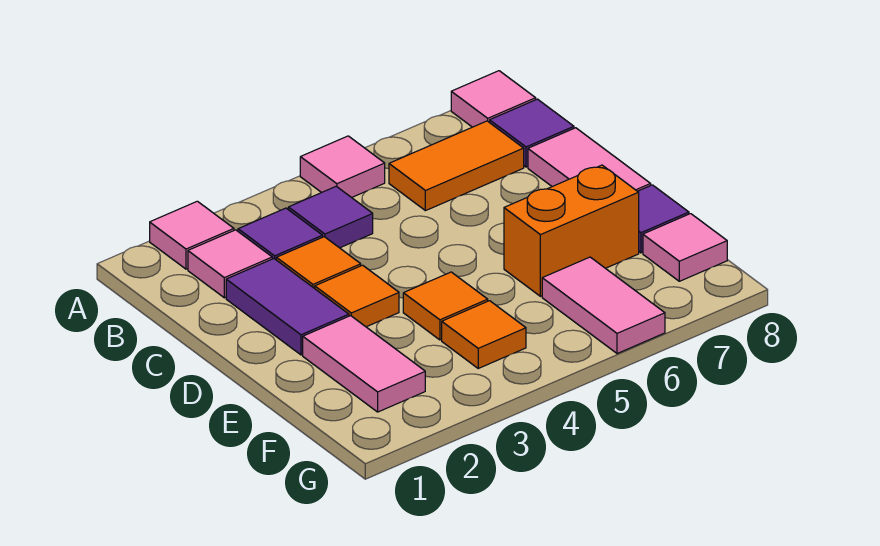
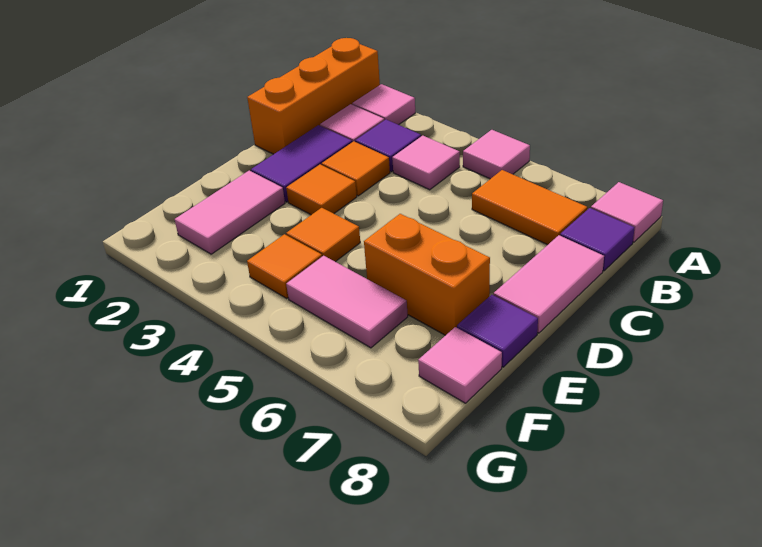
none -> orange 1x3 brick [247,38,380,154]
purple 1x1 tile [288,186,373,248] -> pink 1x1 tile [392,136,460,190]
pink 1x2 tile [542,257,665,354] -> pink 1x2 tile turned to [286,256,408,348]

